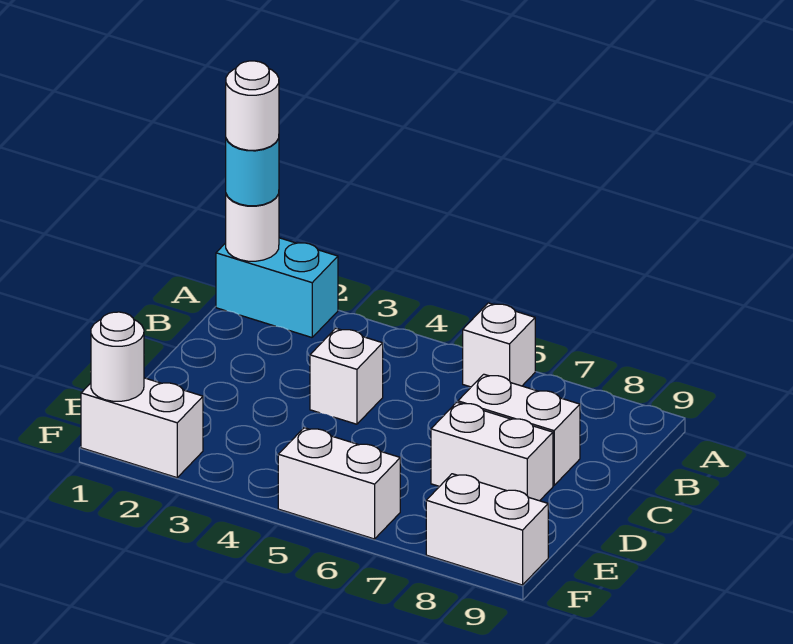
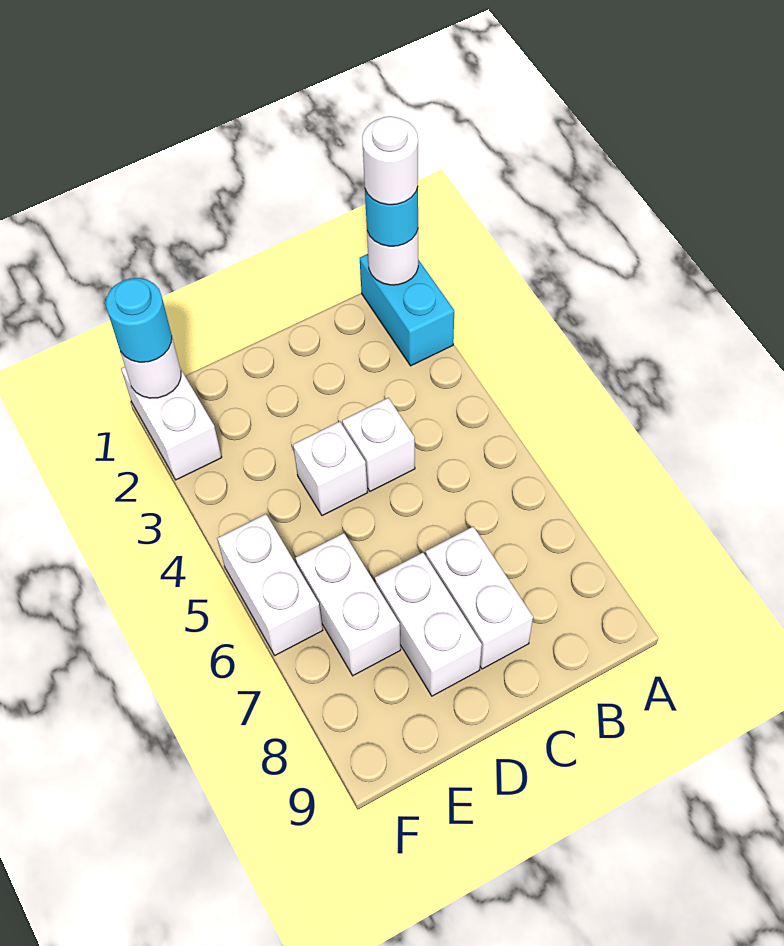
white 1x1 brick [463,303,535,387] -> white 1x1 brick moved to [293,421,368,516]
none -> cyan 1x1 round brick [106,278,172,362]
white 1x2 brick [426,474,548,585] -> white 1x2 brick moved to [295,533,401,676]

